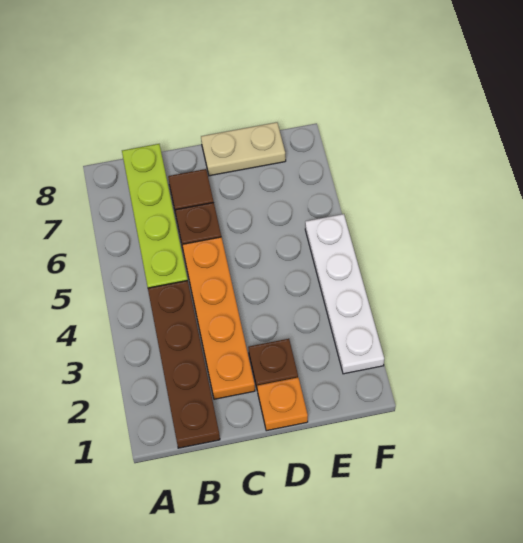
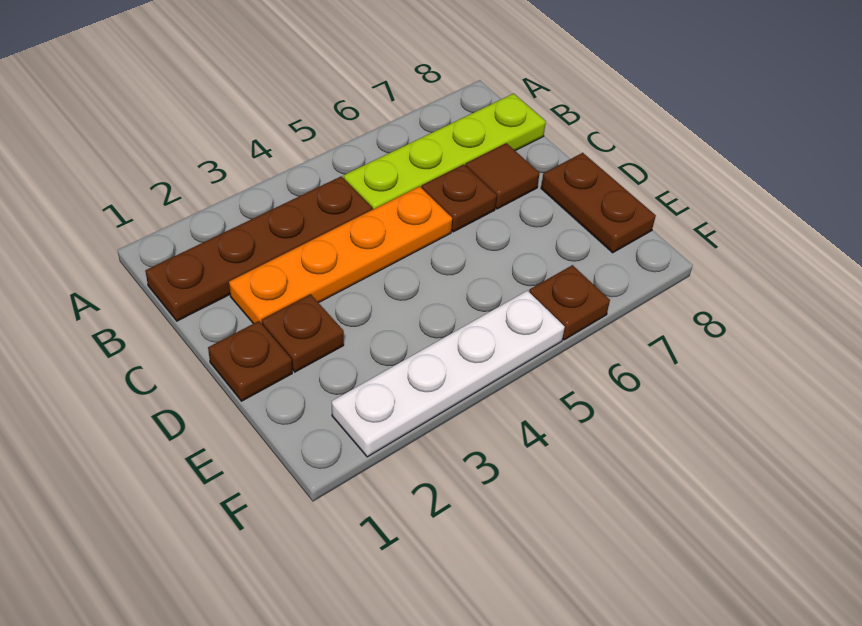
orange 1x1 plate [257,378,308,431] -> brown 1x1 plate [208,321,292,401]
tan 1x2 plate [201,122,286,176] -> brown 1x2 plate [541,153,656,253]
none -> brown 1x1 plate [529,265,610,340]

